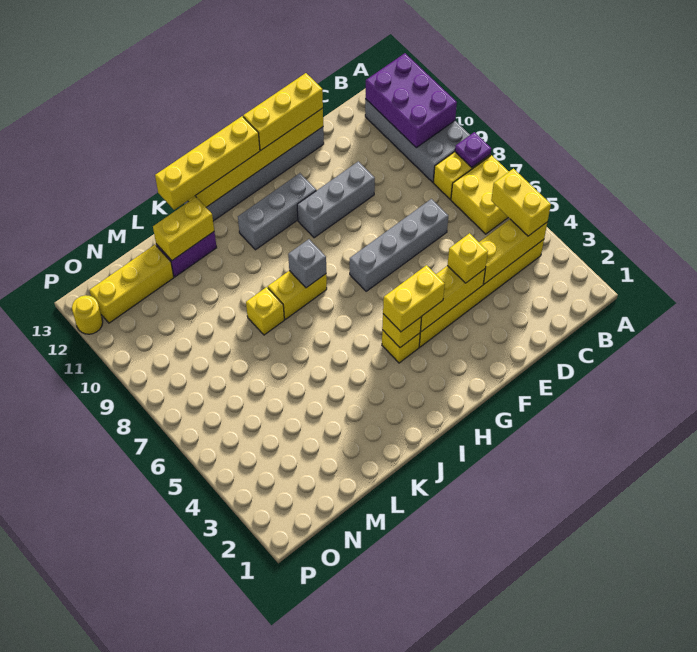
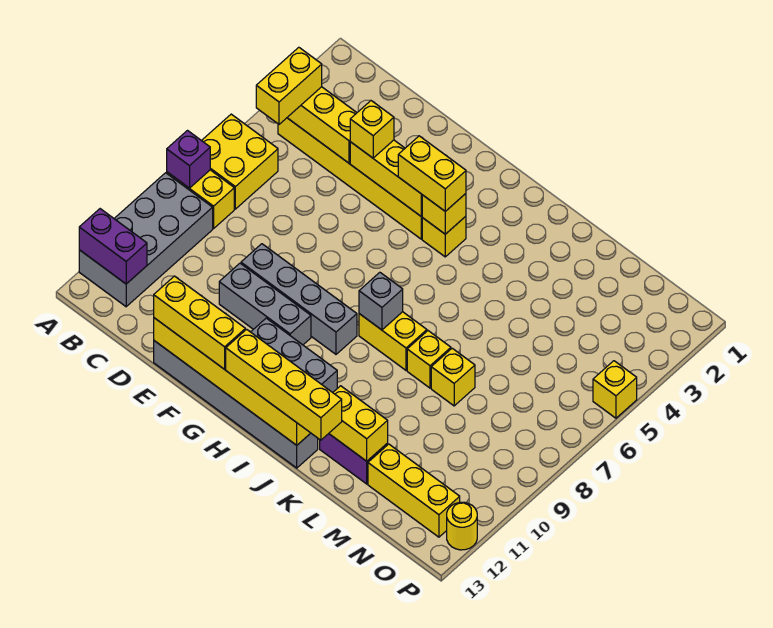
purple 1x1 plate [455,132,491,167] -> purple 1x1 brick [167,131,210,188]
purple 2x3 brick [365,53,457,148] -> purple 1x2 brick [79,209,147,284]
grey 1x4 brick [350,199,448,291] -> grey 1x4 brick moved to [241,244,357,354]
none -> yellow 1x1 brick [431,348,475,406]
none -> yellow 1x1 brick [593,361,637,418]

